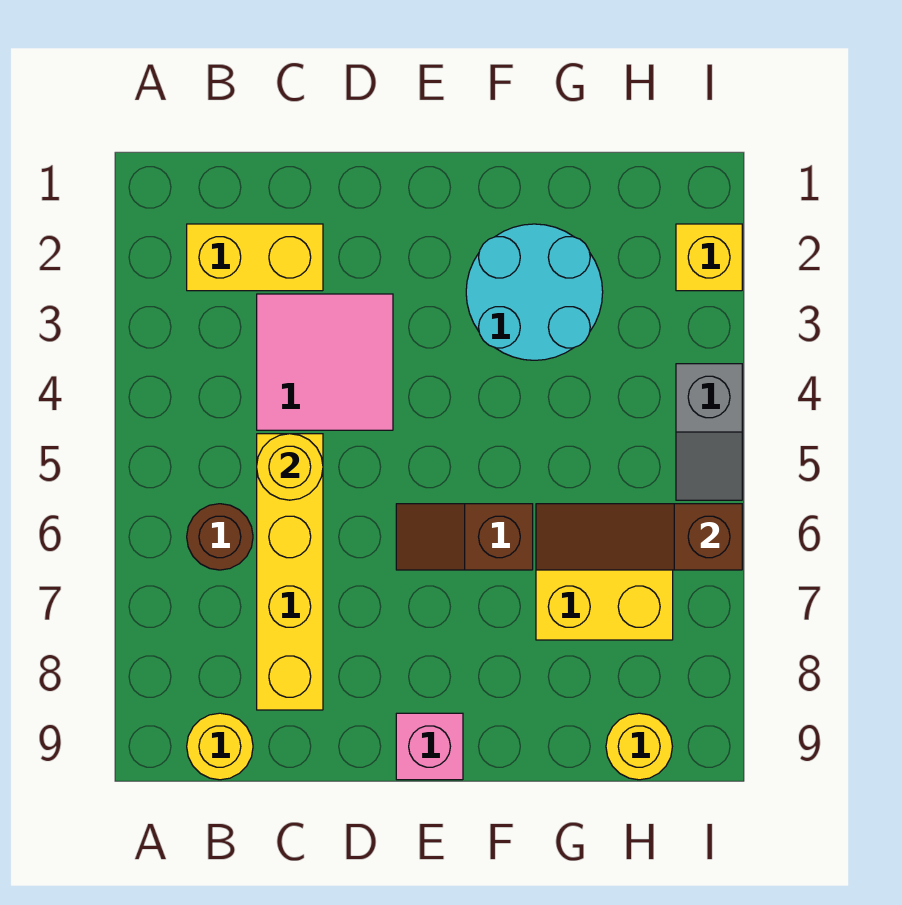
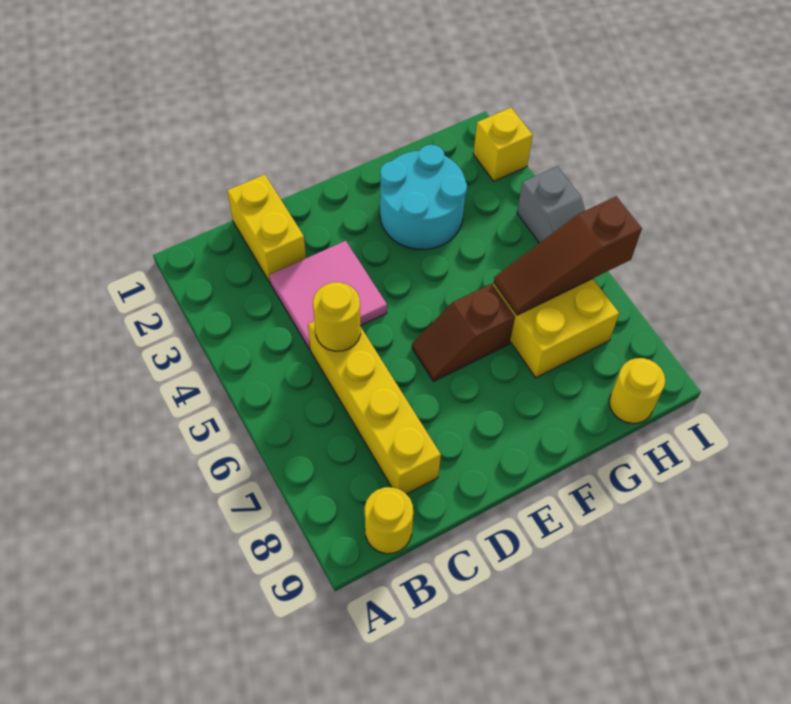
yellow 1x2 brick [187,224,323,291] -> yellow 1x2 brick turned to [227,175,306,282]
brown 1x1 round brick [187,504,253,570] -> none
pink 1x1 brick [396,713,463,780] -> none

